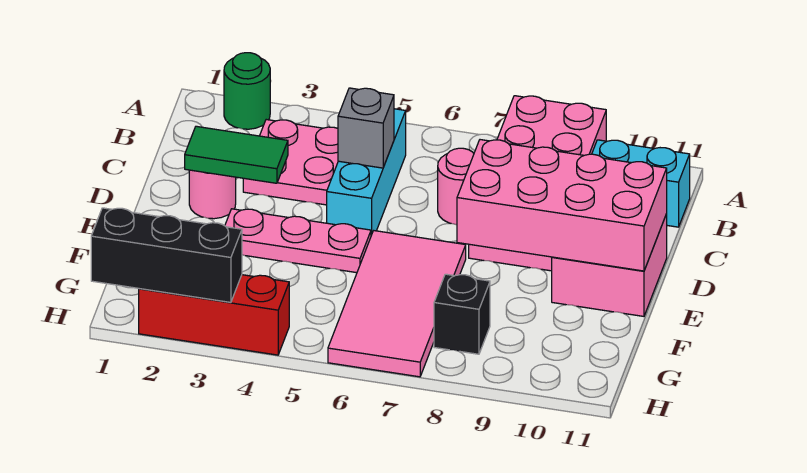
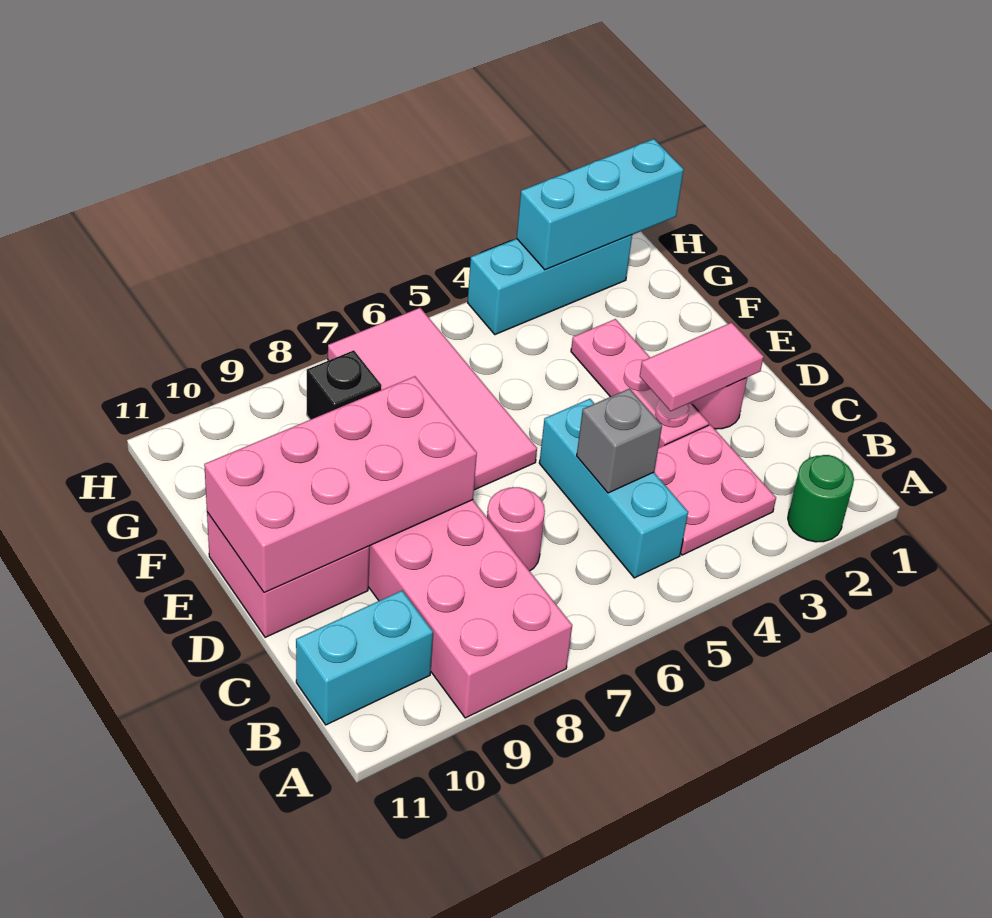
green 1x2 tile [185,126,288,183] -> pink 1x2 tile [640,322,764,411]
pink 1x3 plate [225,209,371,273] -> pink 1x3 plate turned to [571,319,709,448]
black 1x3 brick [91,208,242,302] -> cyan 1x3 brick [517,139,684,270]
red 1x3 brick [139,275,289,355] -> cyan 1x3 brick [468,235,632,335]

